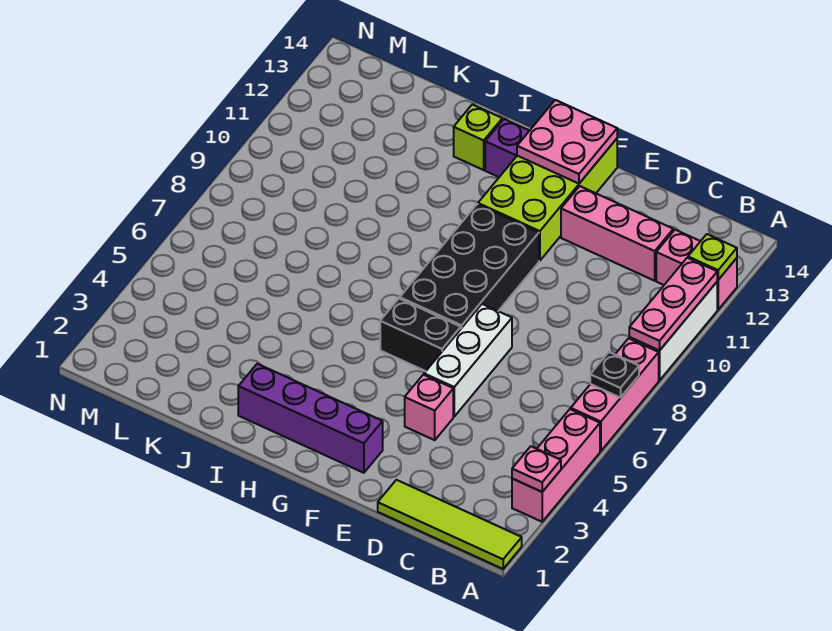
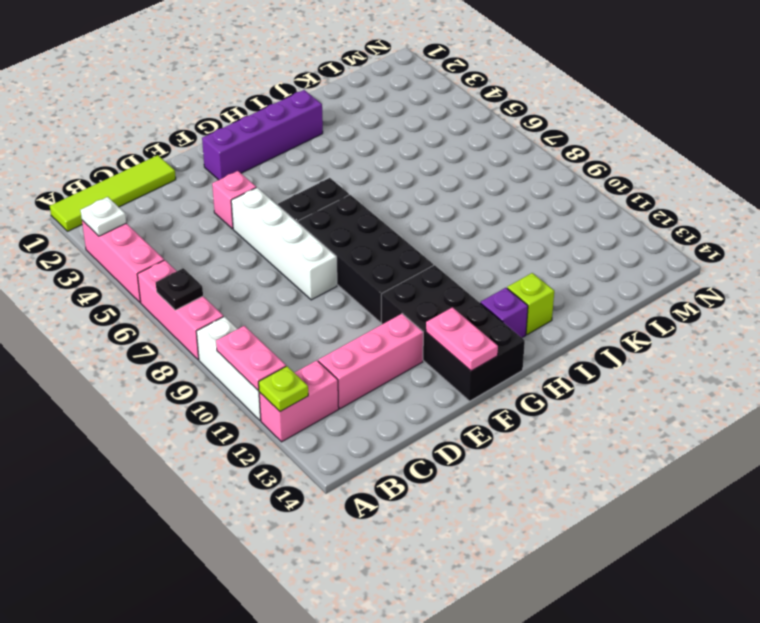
pink 1x1 plate [512,446,561,492] -> white 1x1 plate [80,197,126,236]
pink 1x3 plate [629,258,717,351] -> pink 1x2 plate [216,326,286,391]
white 1x3 brick [424,304,512,416] -> white 1x4 brick [231,188,337,300]
lime 2x4 brick [478,139,617,261] -> black 2x4 brick [381,265,525,401]
pink 2x2 plate [517,100,617,184] -> pink 1x2 plate [426,307,498,371]

